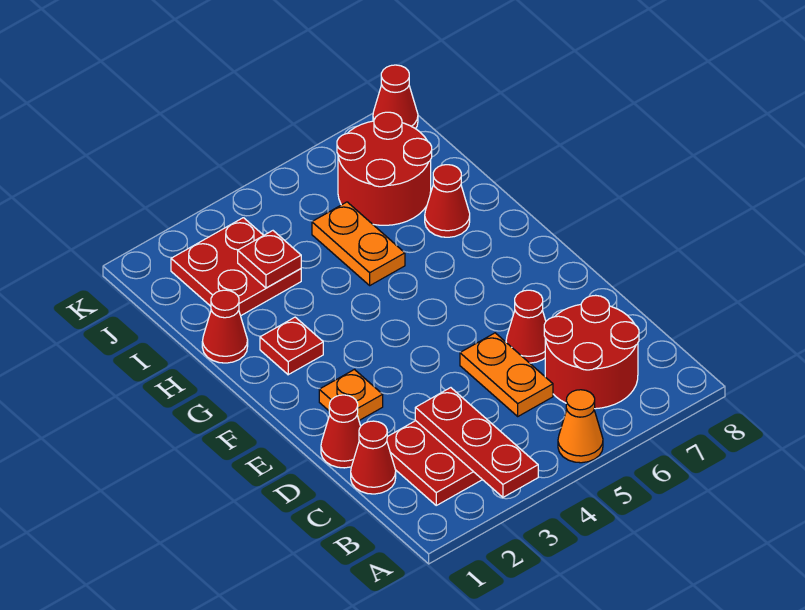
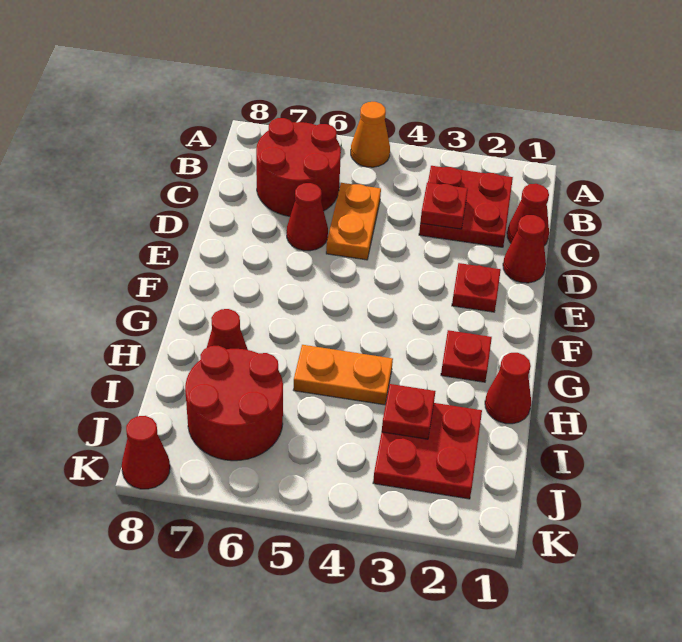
red 1x3 plate [415,388,538,497] -> red 1x1 plate [420,182,468,229]
orange 1x1 plate [319,370,383,420] -> red 1x1 plate [452,263,501,312]
orange 1x2 plate [312,202,405,285] -> orange 1x2 plate turned to [294,345,393,405]

